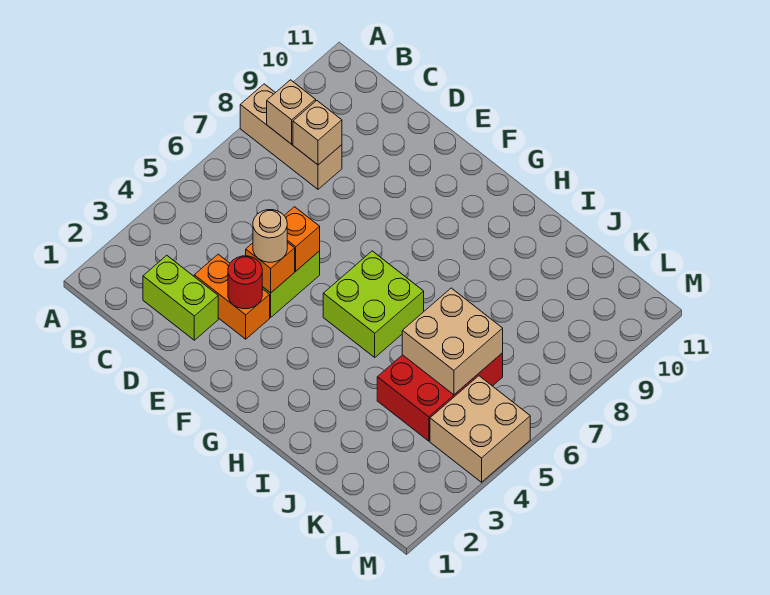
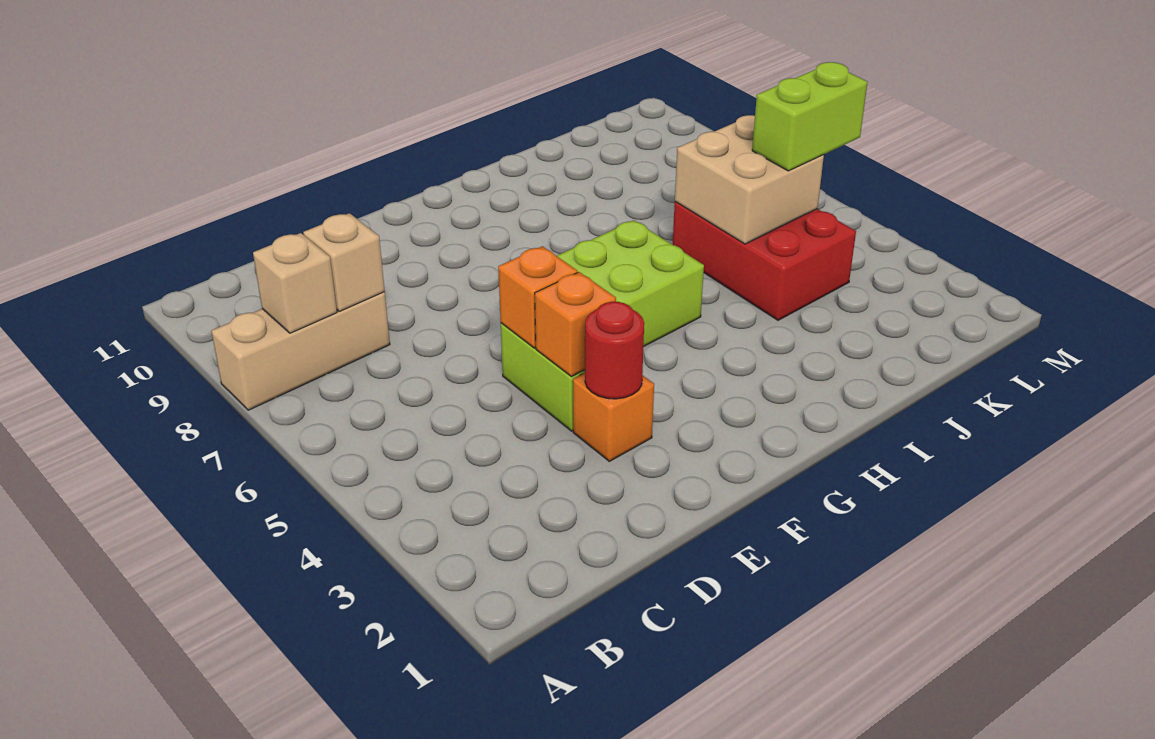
lime 1x2 brick [143,255,218,340] -> lime 1x2 brick moved to [752,62,867,171]
orange 1x2 brick [194,254,270,339] -> orange 1x1 brick [573,373,654,461]
tan 1x1 round brick [253,210,287,262] -> none
tan 2x2 brick [430,376,530,482] -> none

